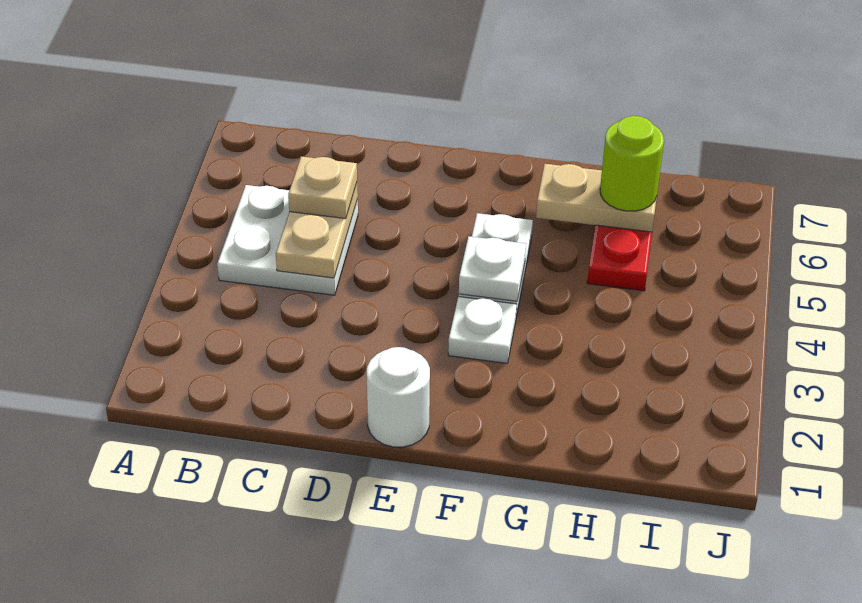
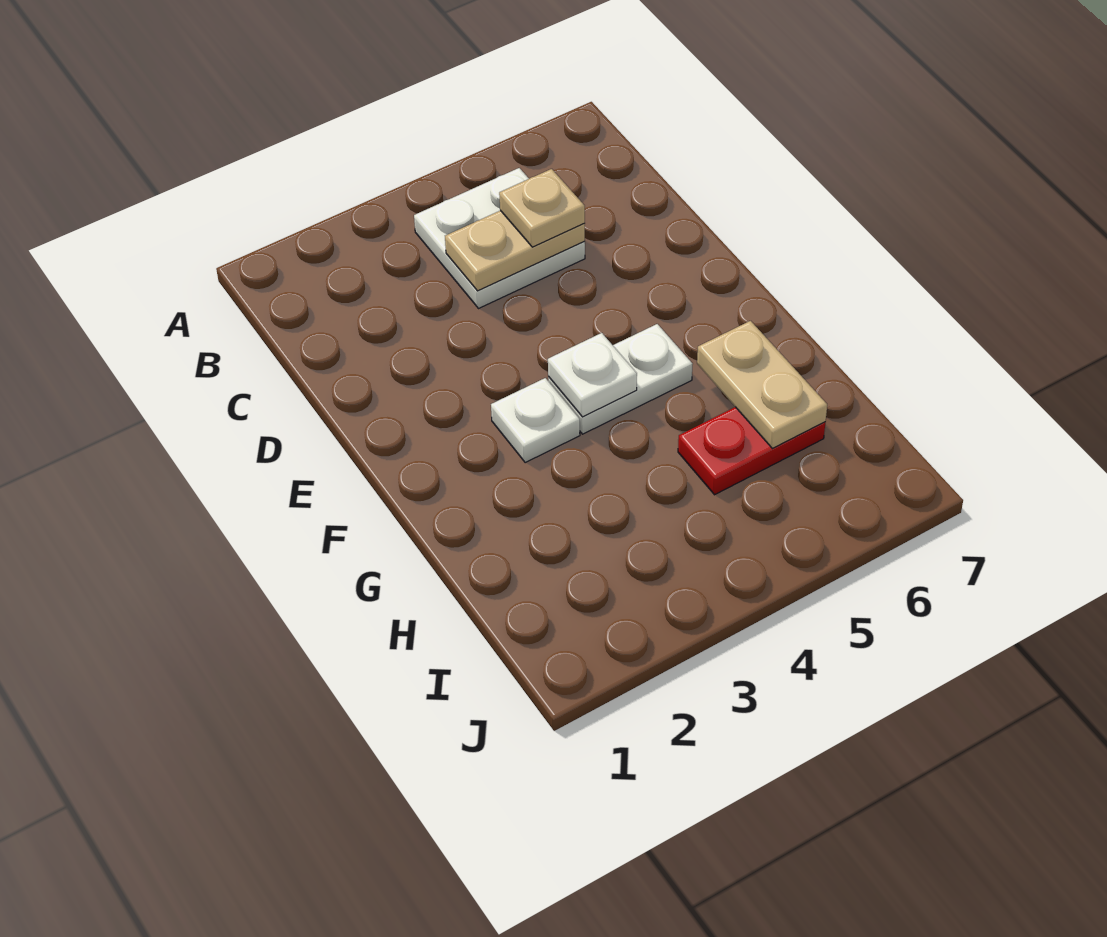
white 1x1 round brick [367,347,430,447] -> none
lime 1x1 round brick [600,116,664,211] -> none

